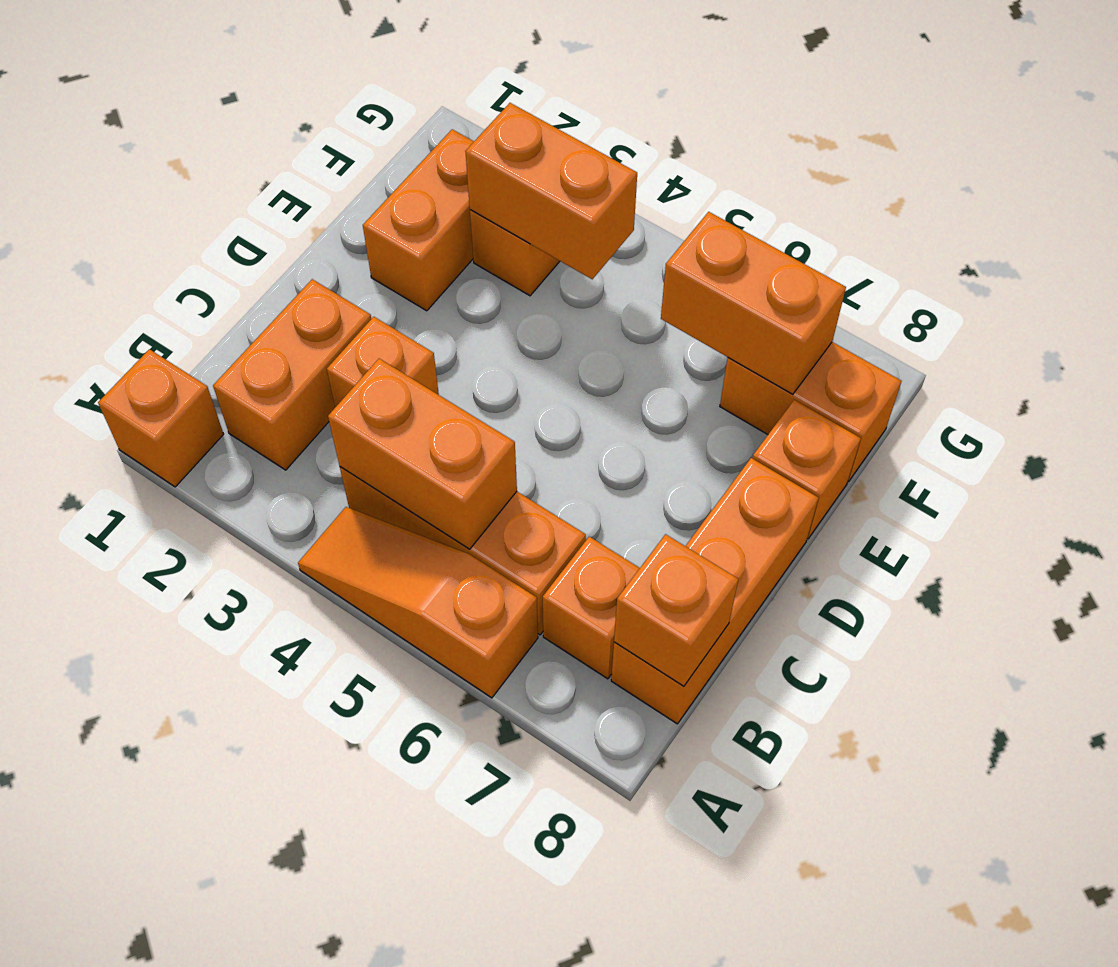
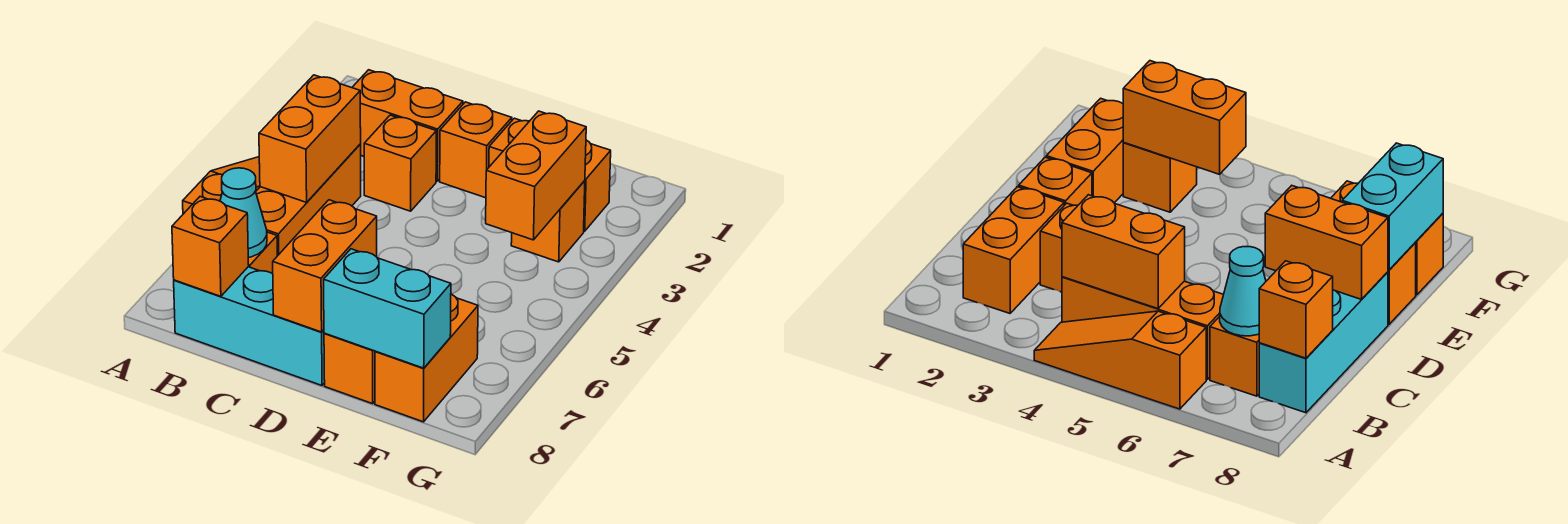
orange 1x1 brick [98,349,224,487] -> orange 1x1 brick moved to [440,102,512,198]
none -> cyan 1x1 cone [220,168,267,258]
orange 1x3 brick [611,458,818,724] -> cyan 1x3 brick [174,267,325,385]
none -> cyan 1x2 brick [324,249,451,368]
orange 1x2 brick [661,212,846,394] -> orange 1x2 brick moved to [273,200,377,332]

